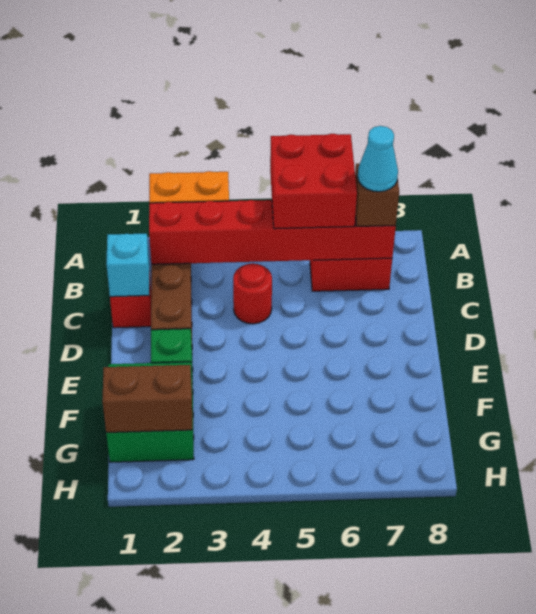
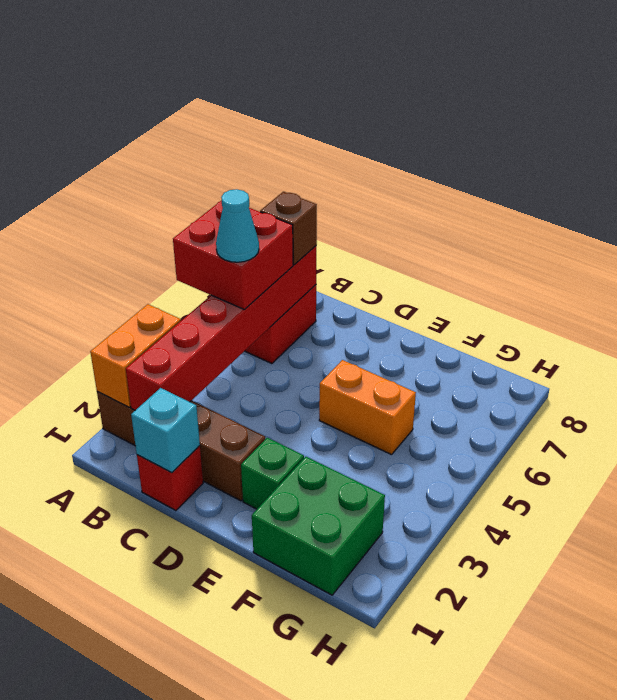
cyan 1x1 cone [358,126,398,192] -> cyan 1x1 cone moved to [216,189,259,262]
red 1x1 round brick [233,263,272,324] -> none
none -> orange 1x2 brick [319,360,416,455]
brown 1x2 brick [102,365,192,433] -> none

